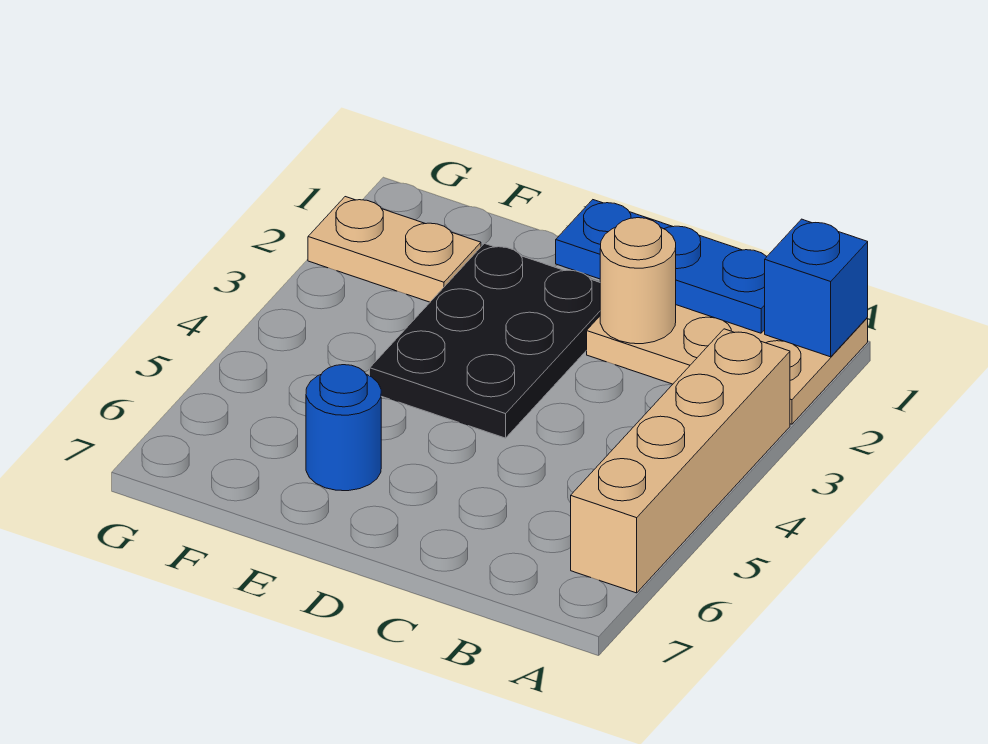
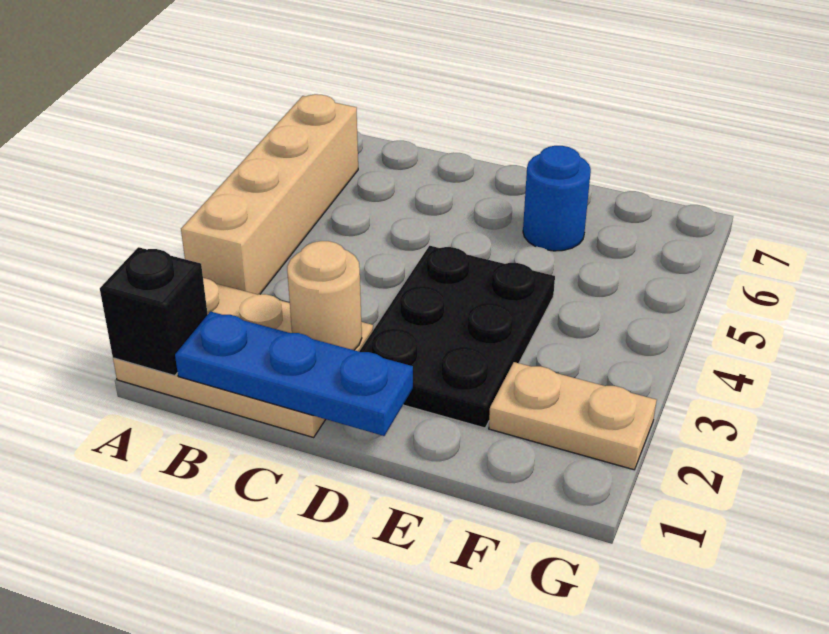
blue 1x1 brick [765,219,868,357] -> black 1x1 brick [100,247,208,376]

